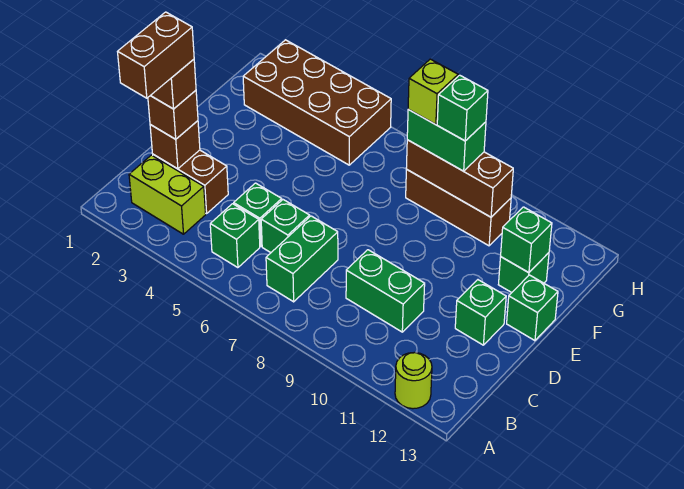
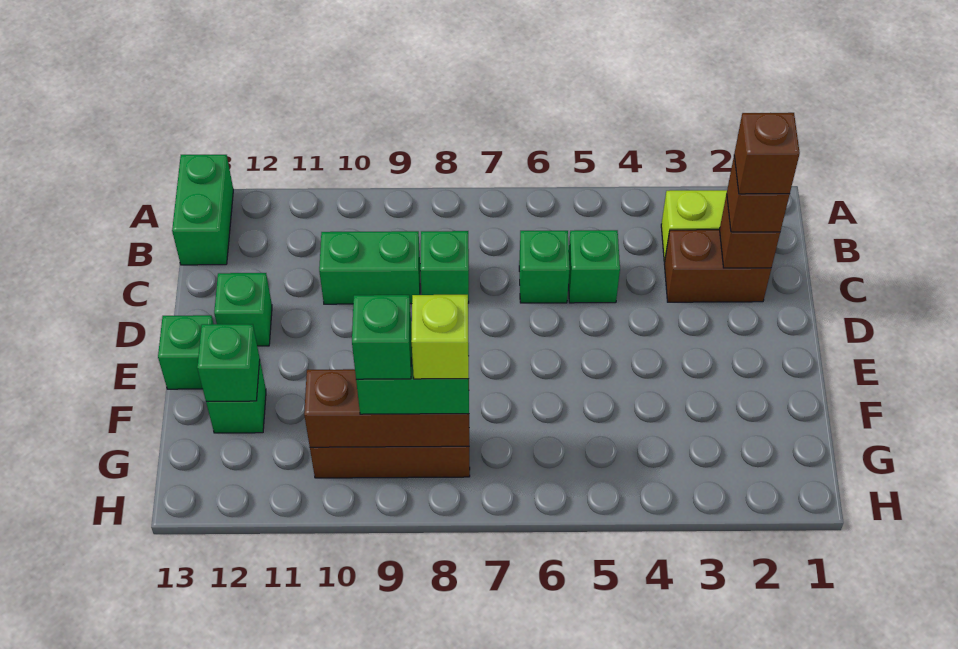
lime 1x1 round brick [395,353,432,409] -> none
brown 1x2 brick [117,12,194,98] -> none
green 1x1 brick [210,204,260,268] -> green 1x1 brick moved to [420,231,469,303]
green 1x2 brick [266,216,338,302] -> green 1x2 brick moved to [172,155,233,265]
brown 2x4 brick [243,40,391,165] -> none

